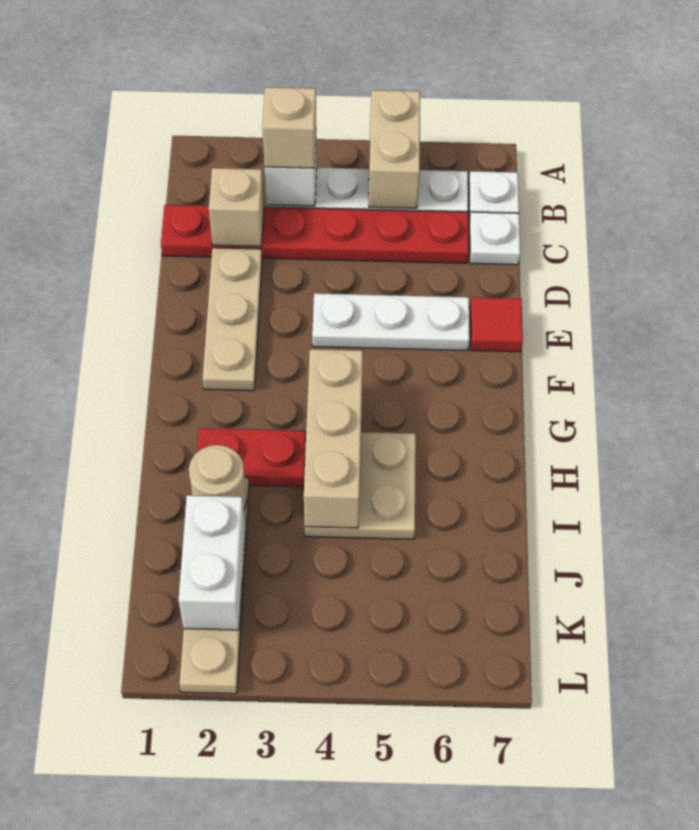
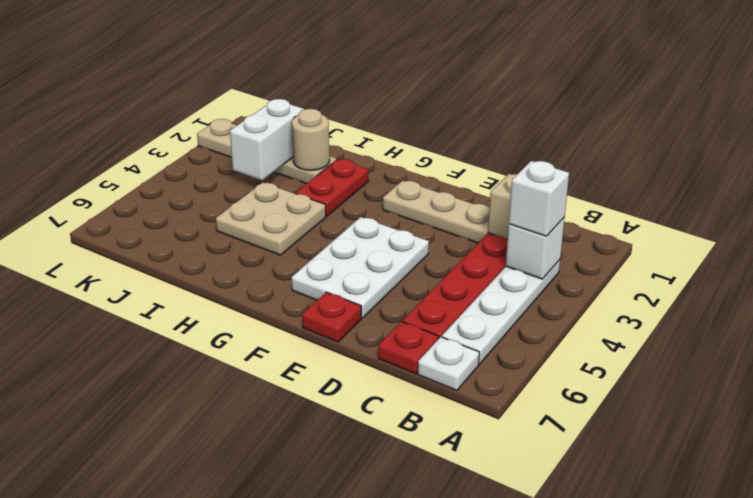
tan 1x2 brick [369,90,420,208] -> none
tan 1x1 brick [262,87,316,168] -> white 1x1 brick [509,161,569,236]
white 1x1 plate [469,212,520,265] -> red 1x1 plate [378,321,439,374]
white 1x3 plate [312,293,469,350] -> white 2x3 plate [291,217,429,318]
red 1x1 tile [470,297,523,352] -> red 1x1 plate [302,292,361,342]
tan 1x3 brick [304,349,363,528] -> none
white 1x2 brick [179,495,245,630] -> white 1x2 brick turned to [230,99,304,180]

